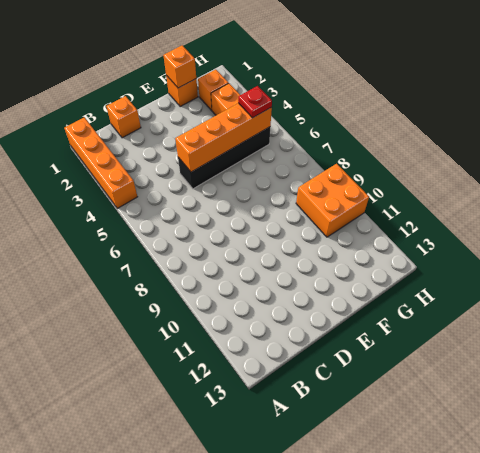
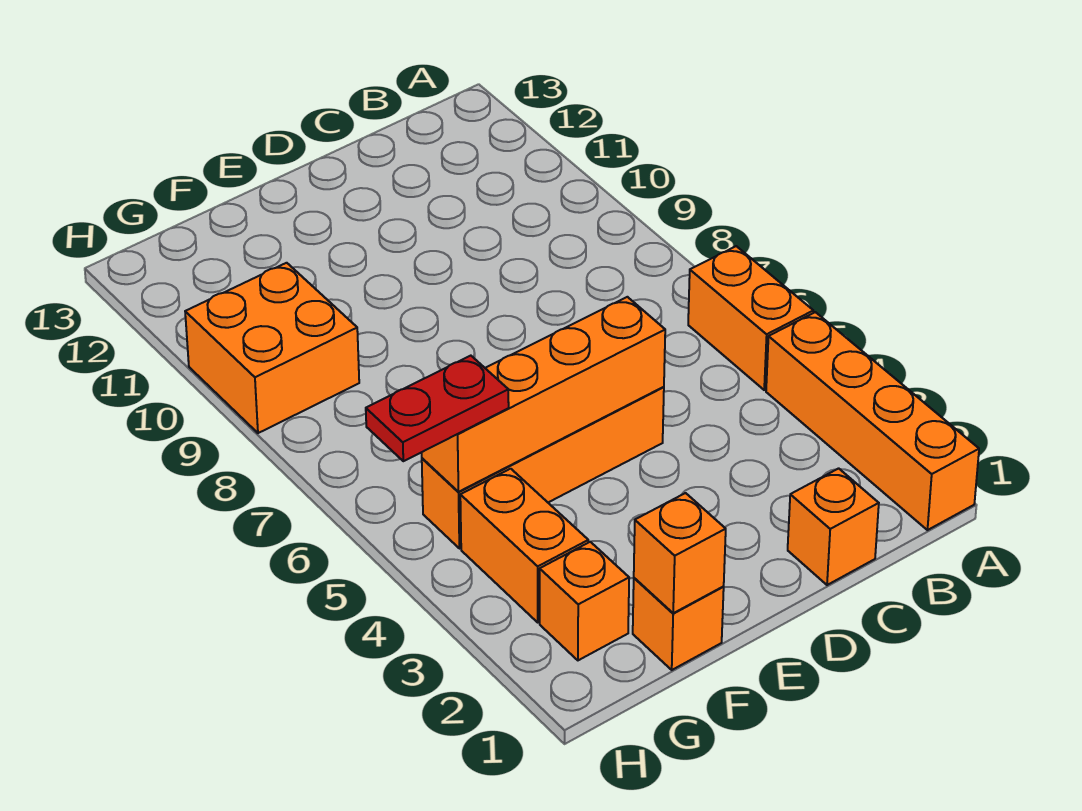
none -> orange 1x2 brick [688,246,813,390]
black 1x4 brick [178,127,270,189] -> orange 1x4 brick [422,387,664,549]
red 1x1 plate [238,86,272,118] -> red 1x2 plate [366,356,509,461]

